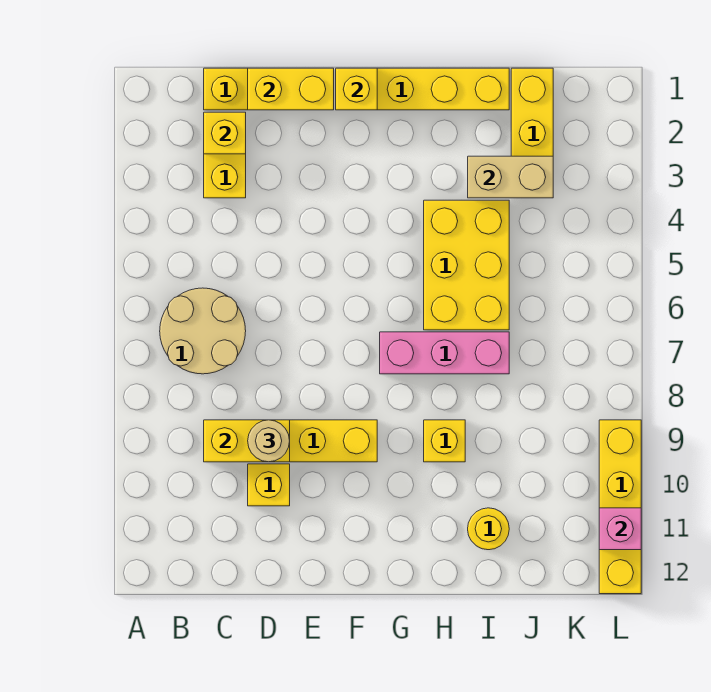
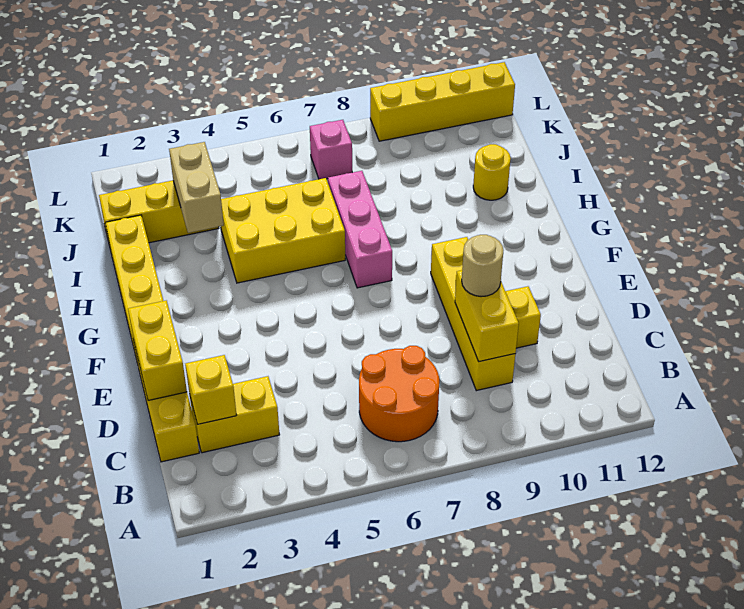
tan 2x2 round brick [160,288,246,374] -> orange 2x2 round brick [359,346,439,442]
yellow 1x1 brick [336,68,377,110] -> none
yellow 1x1 brick [424,420,465,462] -> none
pink 1x1 brick [599,508,641,550] -> pink 1x1 brick moved to [310,120,352,179]

